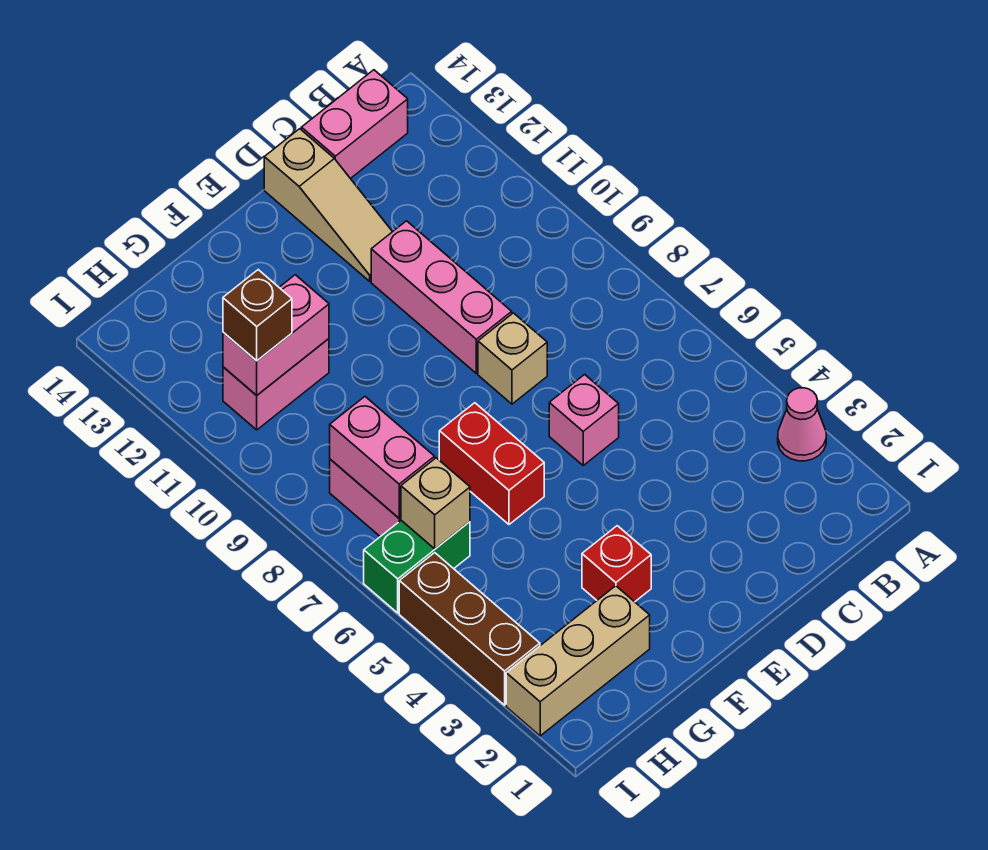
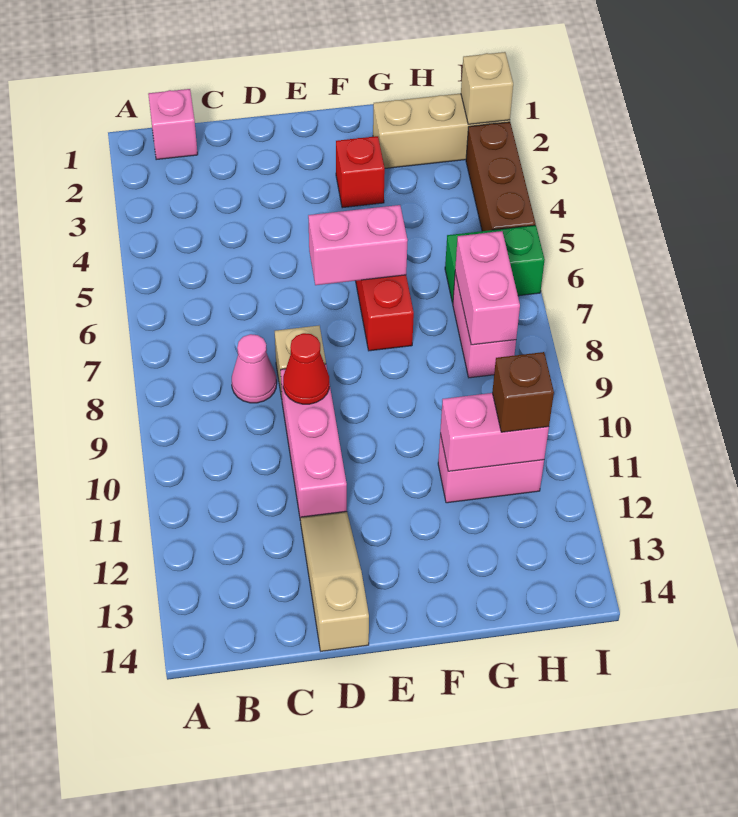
pink 1x1 cone [778,388,826,461] -> pink 1x1 cone moved to [232,334,277,403]
pink 1x2 brick [301,70,408,179] -> pink 1x2 brick moved to [308,205,408,285]
pink 1x1 brick [549,374,619,465] -> pink 1x1 brick moved to [148,89,198,160]
none -> red 1x1 cone [283,333,329,404]
tan 1x1 brick [401,458,470,549] -> tan 1x1 brick moved to [461,52,513,124]

